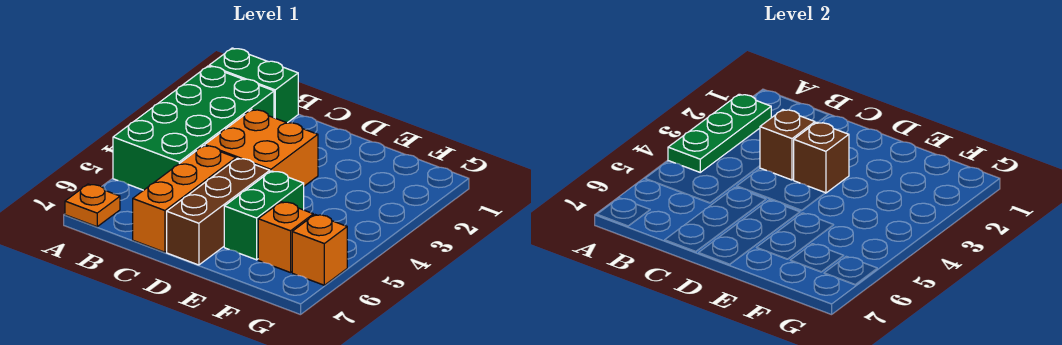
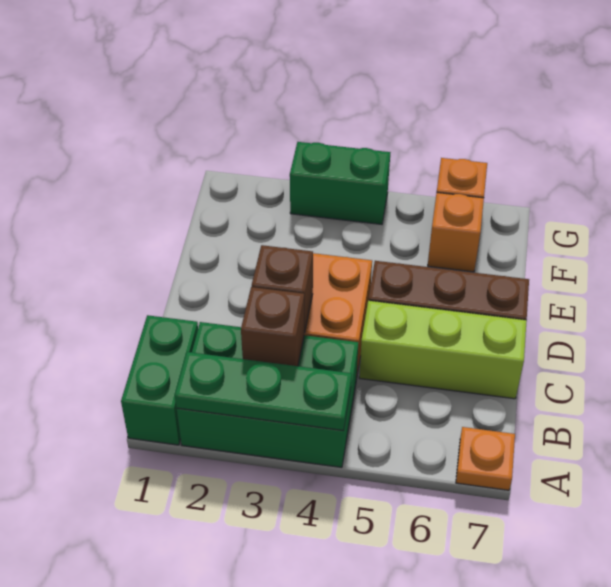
green 2x4 brick [113,66,274,190] -> green 2x3 brick [177,322,358,467]
orange 1x3 brick [133,146,236,252] -> lime 1x3 brick [359,301,527,399]
brown 1x1 brick [794,122,849,193] -> brown 1x1 brick moved to [241,287,304,366]
green 1x2 brick [224,171,304,260] -> green 1x2 brick moved to [290,142,390,224]

